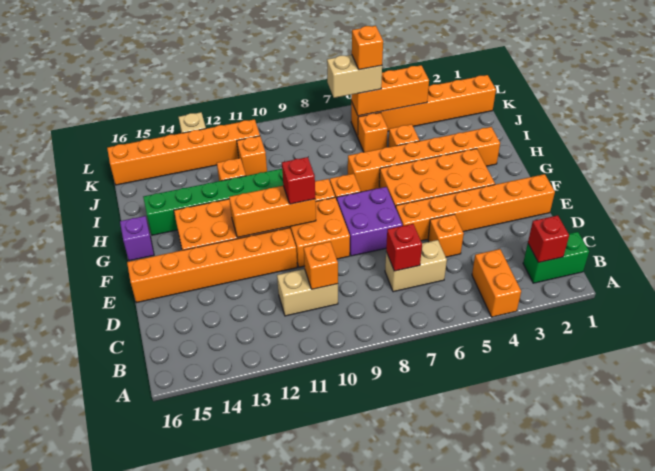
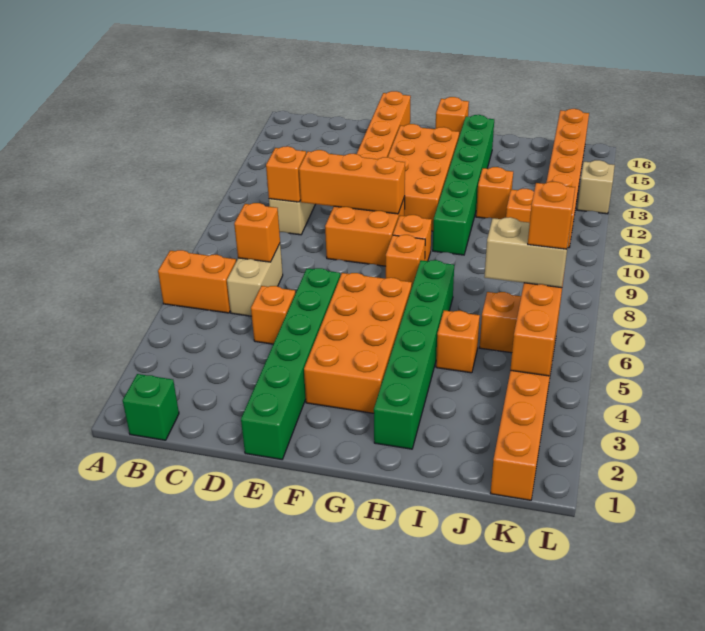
orange 1x2 brick [472,249,521,317] -> orange 1x2 brick moved to [158,250,236,313]
green 1x2 brick [523,232,589,283] -> green 1x1 brick [123,374,179,440]
red 1x1 brick [528,215,569,263] -> none
red 1x1 brick [386,224,422,271] -> orange 1x1 brick [234,203,280,262]
orange 1x6 brick [396,174,555,241] -> green 1x6 brick [241,268,340,459]
purple 2x2 brick [337,187,402,256] -> none
orange 1x3 brick [229,186,316,237] -> orange 1x3 brick turned to [299,150,405,214]
red 1x1 brick [282,157,315,204] -> none
purple 1x1 brick [120,216,154,261] -> orange 1x1 brick [436,97,469,136]
orange 1x6 brick [348,127,500,192] -> green 1x6 brick [374,260,454,449]
tan 1x2 brick [327,55,382,98] -> tan 1x2 brick turned to [484,217,570,288]

